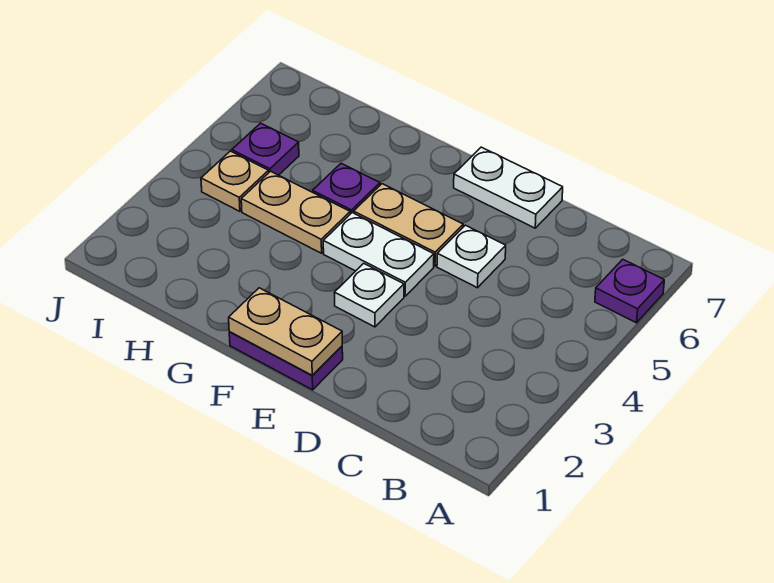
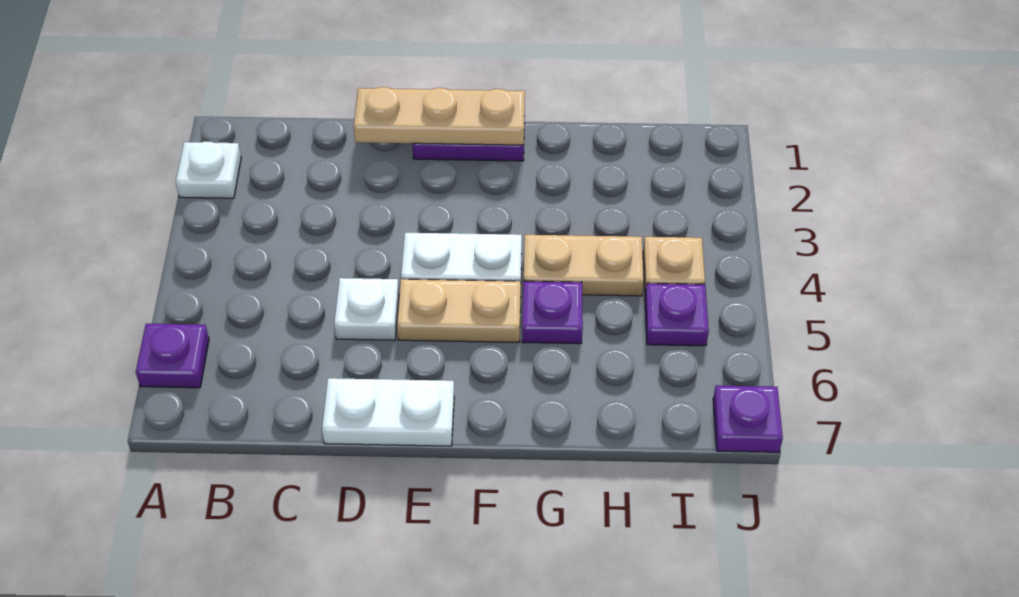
tan 1x2 plate [229,288,342,375] -> tan 1x3 plate [353,87,525,145]
white 1x1 plate [334,263,404,327] -> white 1x1 plate moved to [176,141,241,198]
none -> purple 1x1 plate [713,385,783,452]

